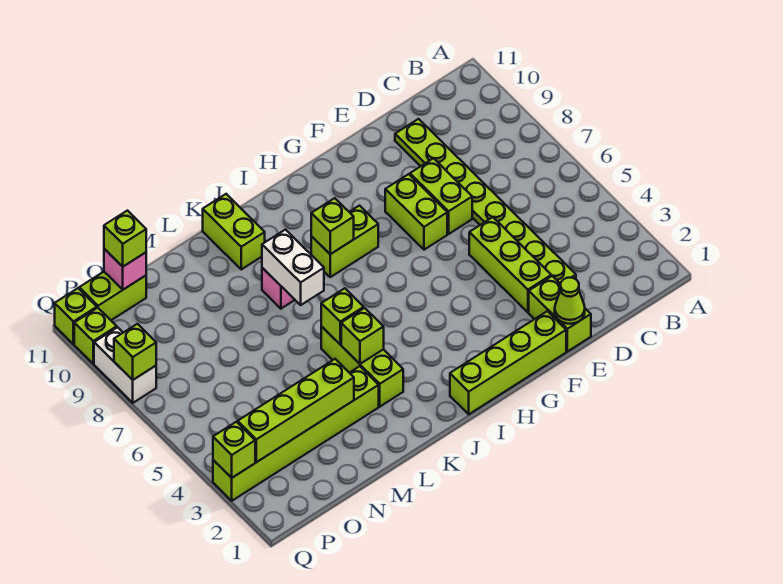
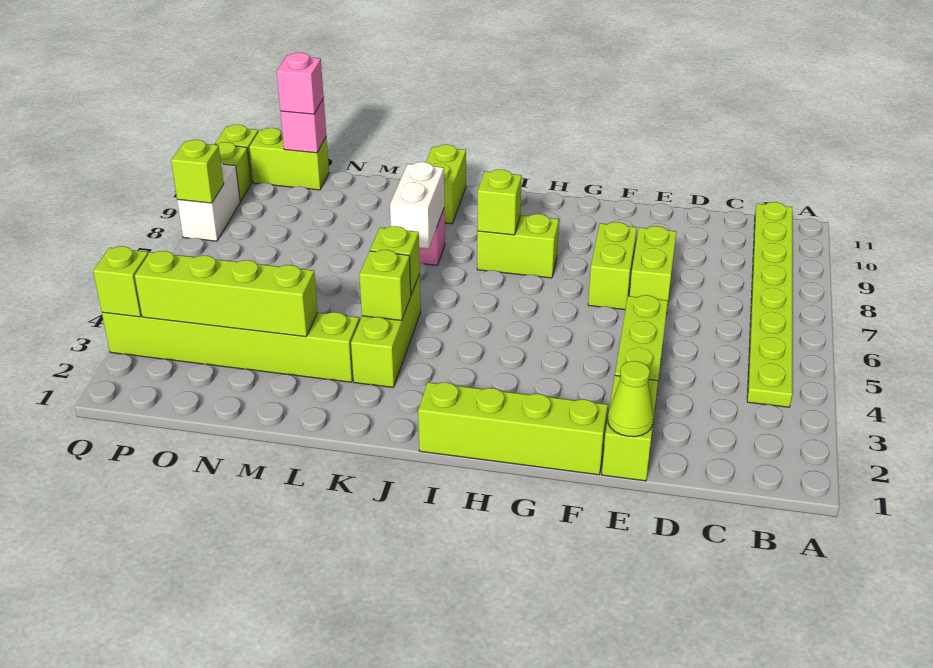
lime 1x8 plate [395,119,576,284] -> lime 1x8 plate moved to [747,202,792,407]
lime 1x1 brick [104,211,146,267] -> pink 1x1 brick [277,53,324,114]

